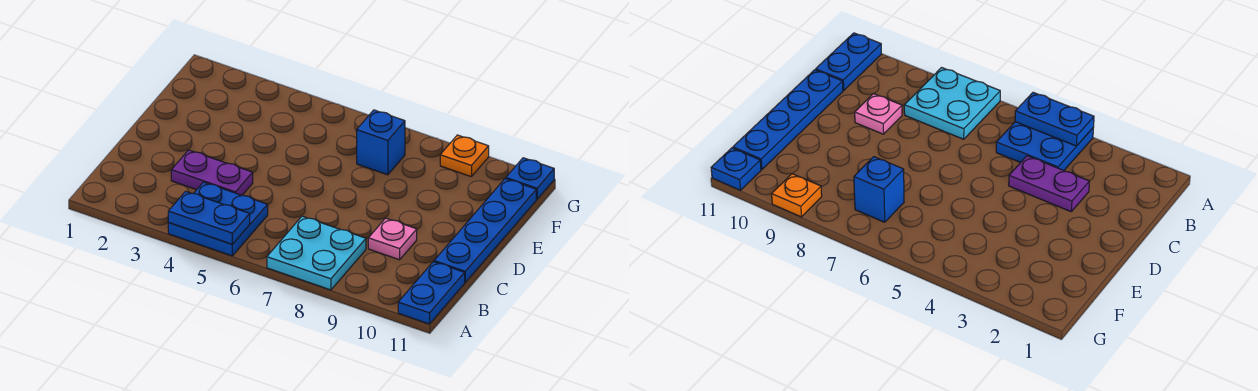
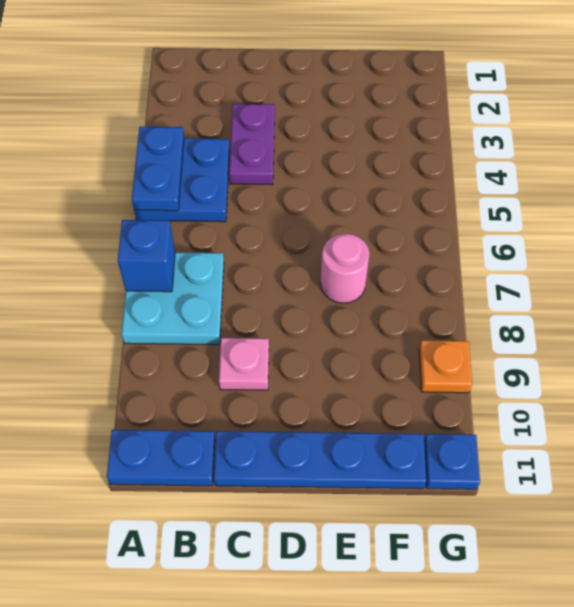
none -> pink 1x1 round brick [320,234,370,303]
blue 1x1 brick [357,110,405,175] -> blue 1x1 brick moved to [118,220,175,292]

